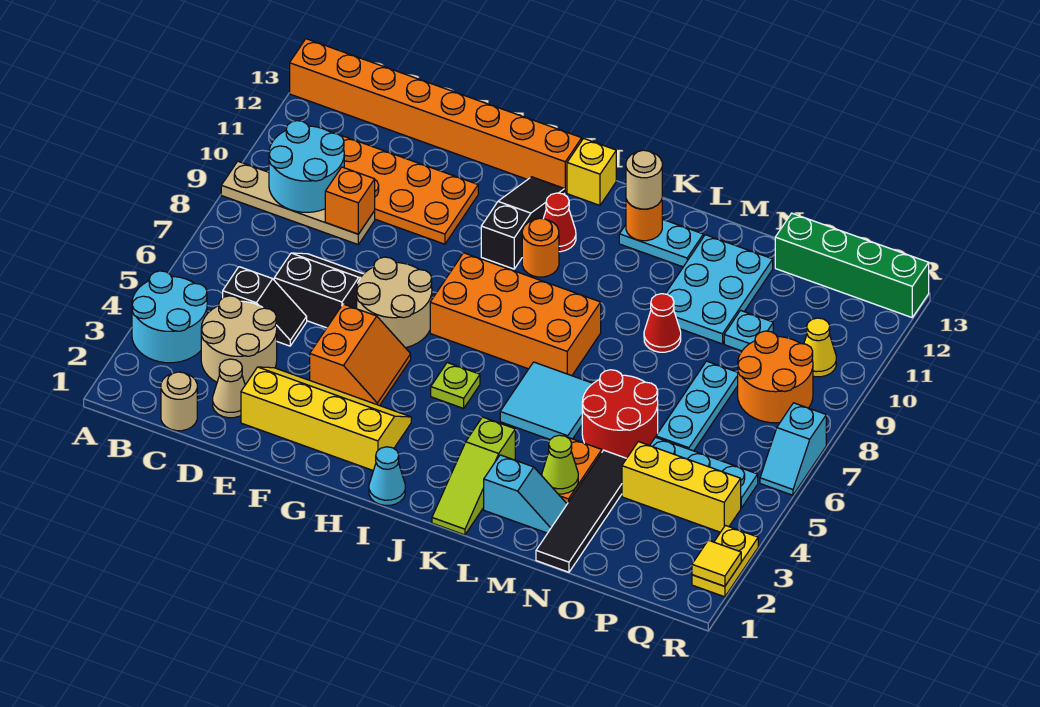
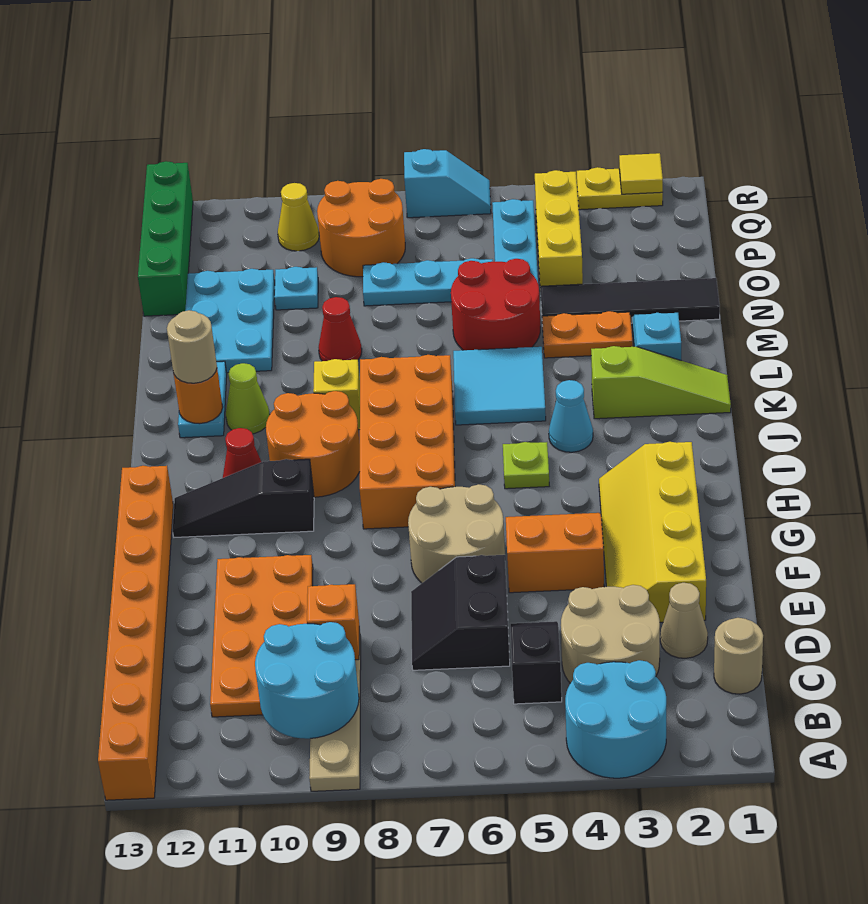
cyan 1x1 cone [369,447,405,505] -> cyan 1x1 cone moved to [549,380,593,452]
orange 1x1 round brick [522,218,559,277] -> orange 2x2 round brick [266,391,360,497]
yellow 1x1 brick [567,138,616,205] -> yellow 1x1 brick moved to [313,359,360,430]
lime 1x1 cone [542,435,578,494] -> lime 1x1 cone moved to [226,363,270,434]
cyan 2x3 plate [666,235,773,344] -> cyan 2x3 plate turned to [185,269,275,373]

